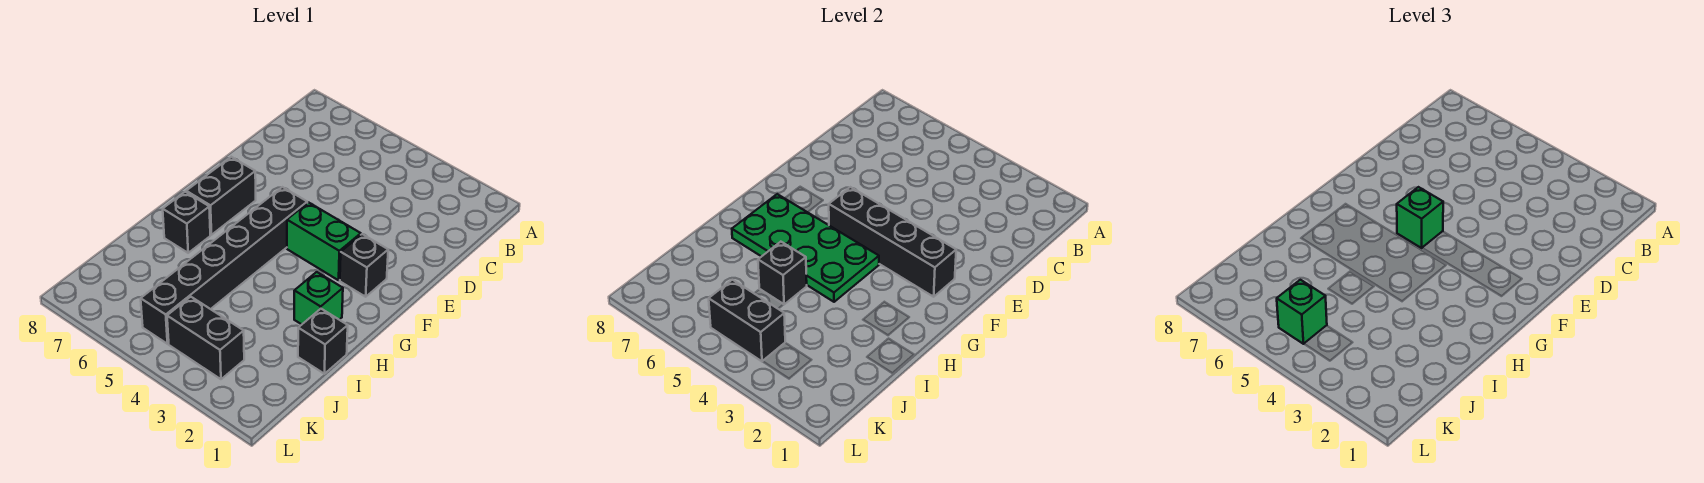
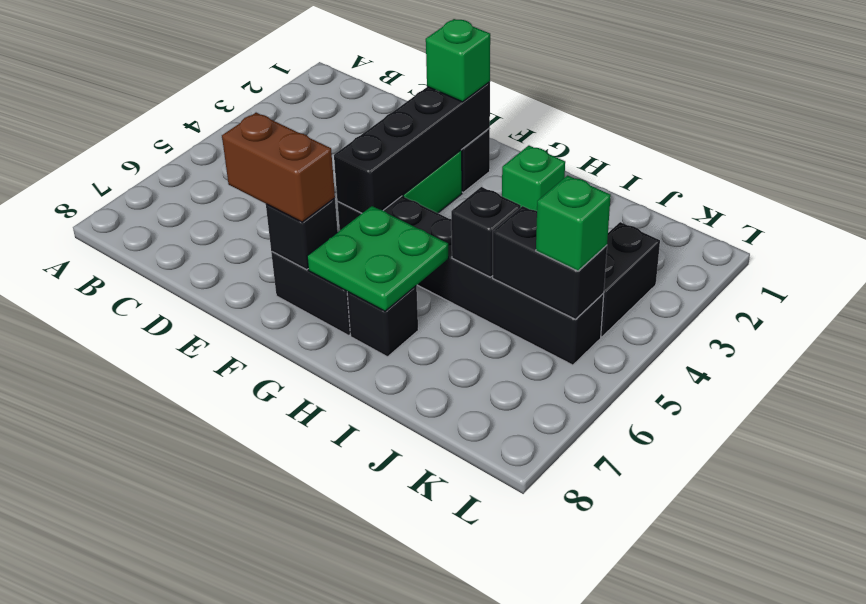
none -> brown 1x2 brick [222,113,335,222]
green 1x1 brick [1397,187,1443,248] -> green 1x1 brick moved to [426,19,490,102]
green 2x4 plate [732,194,879,302] -> green 2x2 plate [307,206,449,311]
black 1x1 brick [298,309,348,374] -> black 1x1 brick moved to [266,198,338,270]
black 1x2 brick [709,280,785,361] -> black 1x2 brick turned to [493,206,607,319]

